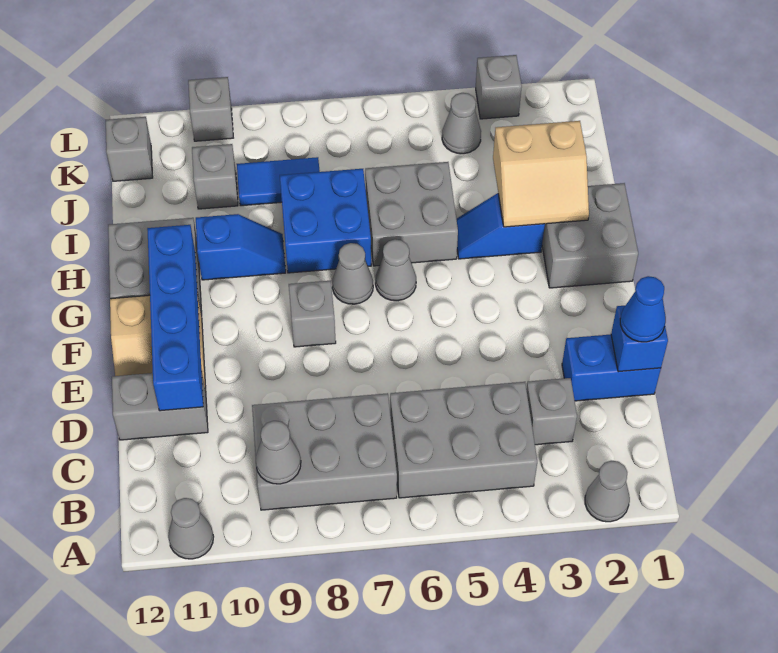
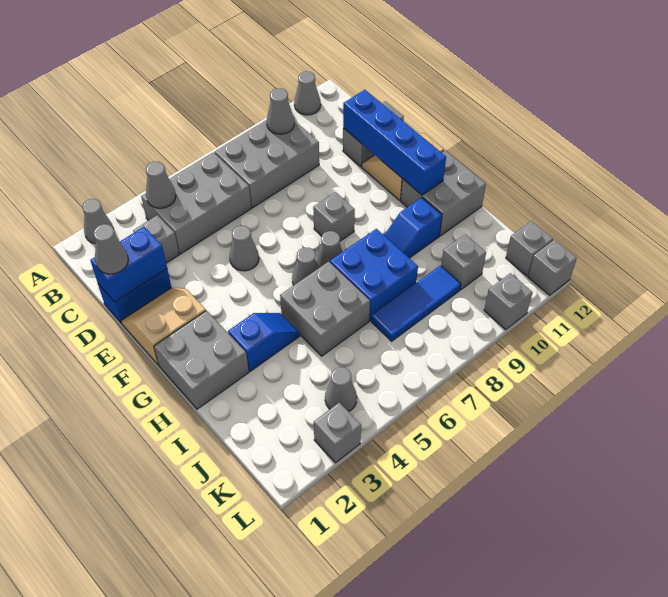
none -> grey 1x1 cone [146,162,176,208]
blue 1x1 brick [611,306,668,372] -> blue 1x2 brick [90,227,167,302]
blue 1x1 cone [620,276,666,342] -> grey 1x1 cone [93,224,128,274]
none -> grey 1x1 cone [230,226,259,271]
tan 2x2 slope [493,121,589,227] -> tan 2x2 slope moved to [121,287,206,365]
blue 1x2 tile [237,157,320,206] -> blue 1x3 tile [371,266,461,341]
none -> grey 1x1 brick [528,240,577,295]

